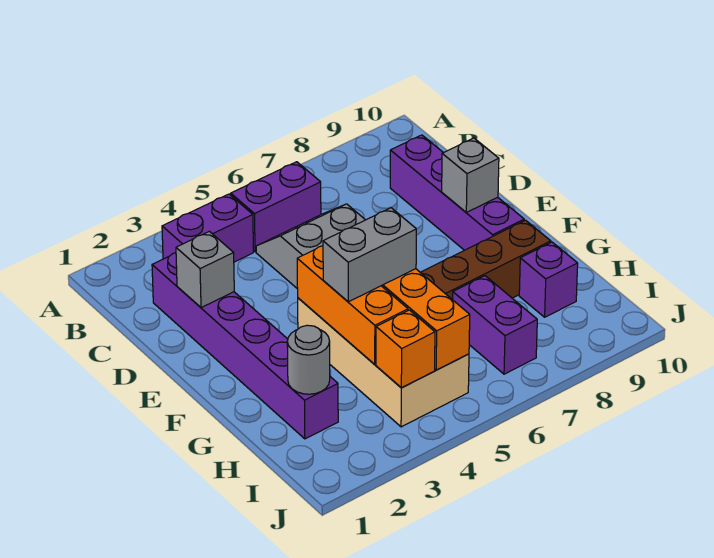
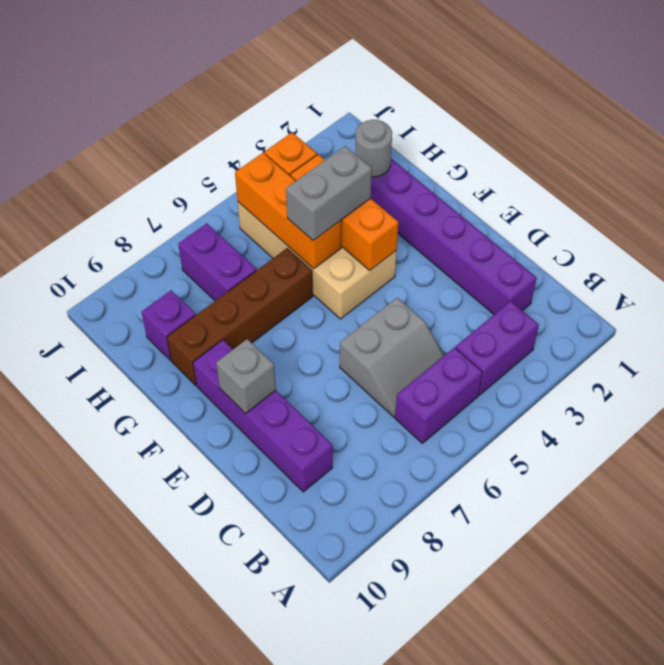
grey 1x1 brick [176,231,234,308] -> none

